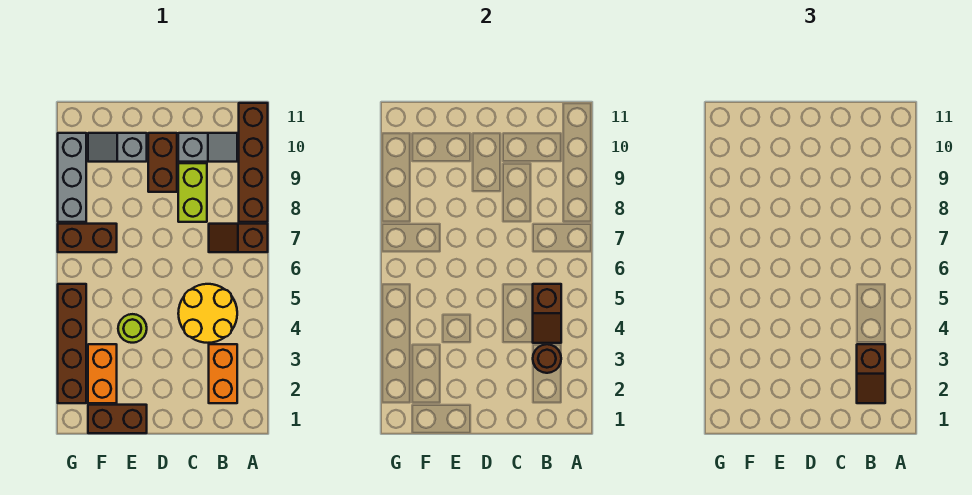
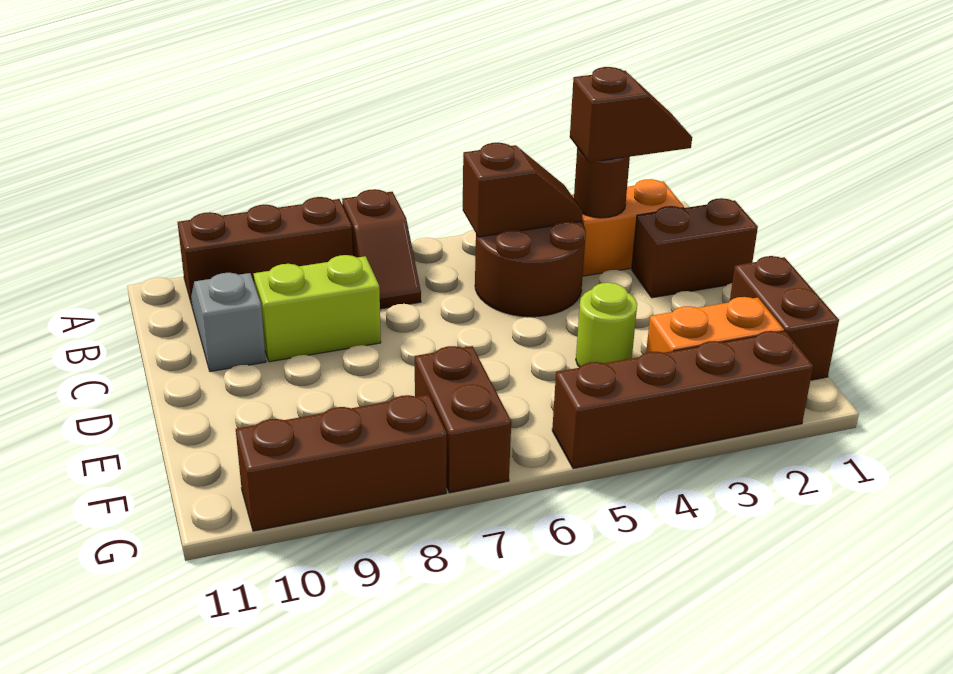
brown 1x4 brick [239,103,268,222] -> brown 1x3 brick [178,197,353,305]
yellow 2x2 round brick [178,284,237,343] -> brown 2x2 round brick [475,222,586,317]
brown 1x2 brick [148,133,177,192] -> brown 1x2 brick moved to [632,198,758,298]
grey 1x2 slope [88,133,147,162] -> none
grey 1x3 brick [58,133,86,222] -> brown 1x3 brick [236,395,447,531]

